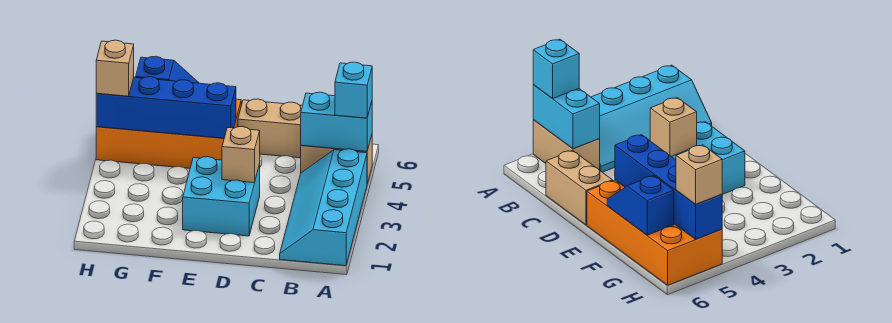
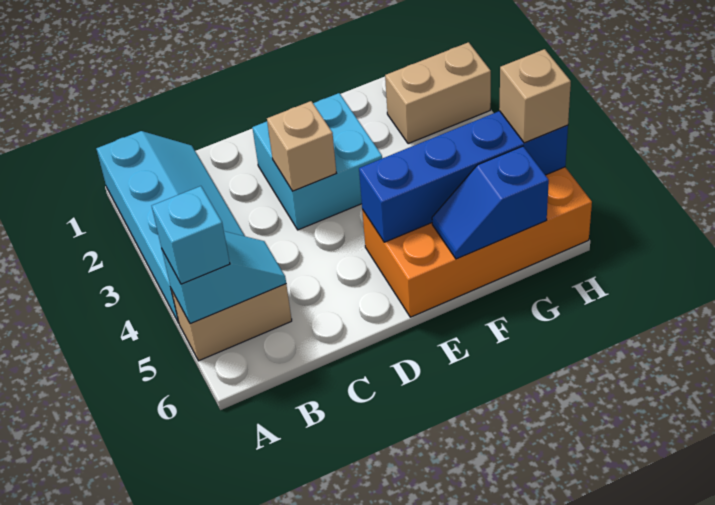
cyan 1x2 brick [301,92,372,151] -> cyan 1x2 slope [162,231,286,324]
tan 1x2 brick [238,99,303,158] -> tan 1x2 brick moved to [385,42,491,144]

